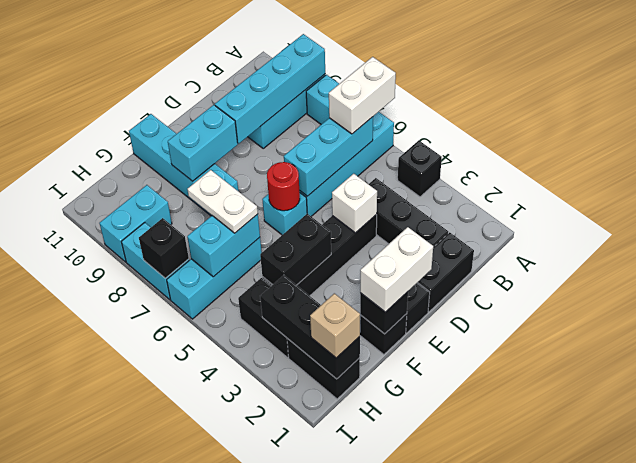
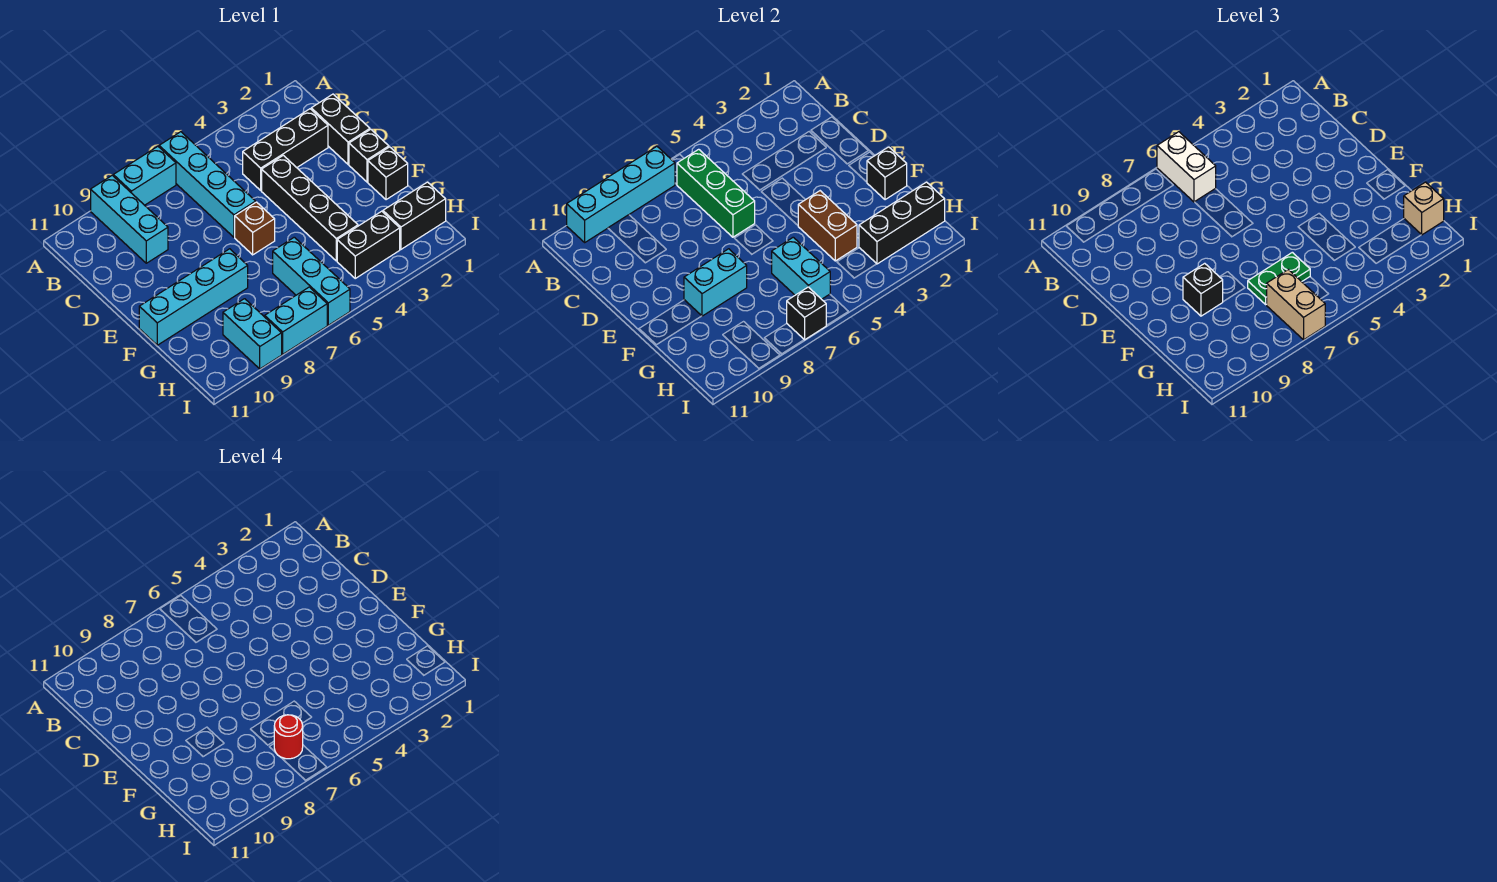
black 1x1 brick [398,141,442,197] -> black 1x1 brick moved to [1183,263,1223,316]
cyan 1x4 brick [215,34,325,144] -> cyan 1x4 brick turned to [567,146,675,242]
cyan 1x3 brick [284,117,373,196] -> green 1x3 brick [677,149,755,237]
white 1x1 brick [332,174,377,233] -> none
white 1x2 brick [360,227,433,312] -> none
cyan 1x1 brick [262,193,307,235] -> brown 1x1 brick [235,202,275,255]
red 1x1 round brick [267,162,300,211] -> red 1x1 round brick moved to [274,715,303,759]
cyan 1x2 brick [168,105,238,181] -> cyan 1x2 brick turned to [684,249,747,316]
black 1x2 brick [260,214,331,285] -> brown 1x2 brick [798,191,857,261]
white 1x2 plate [187,170,258,233] -> green 1x2 plate [1248,252,1310,304]
none -> tan 1x2 brick [1267,269,1325,340]

